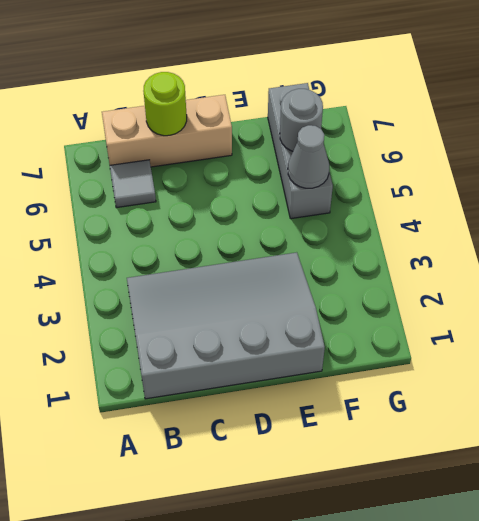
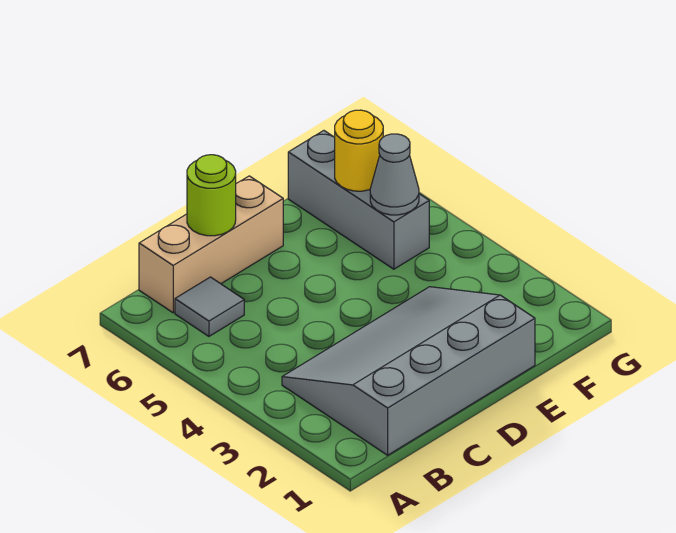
grey 1x1 round brick [280,89,323,151] -> yellow 1x1 round brick [335,110,383,191]

